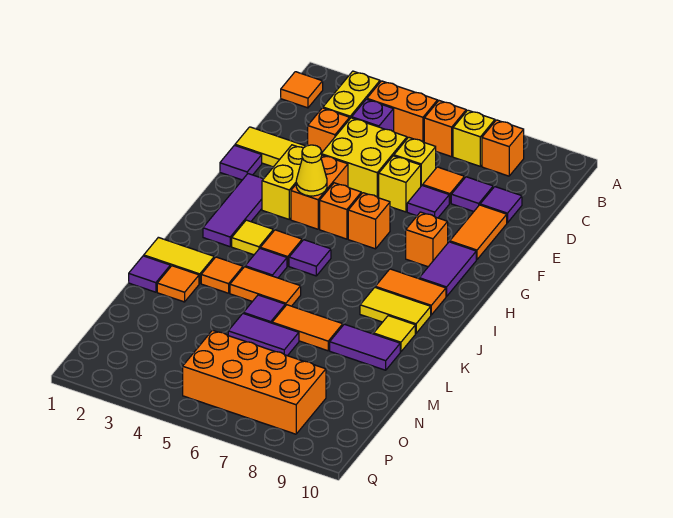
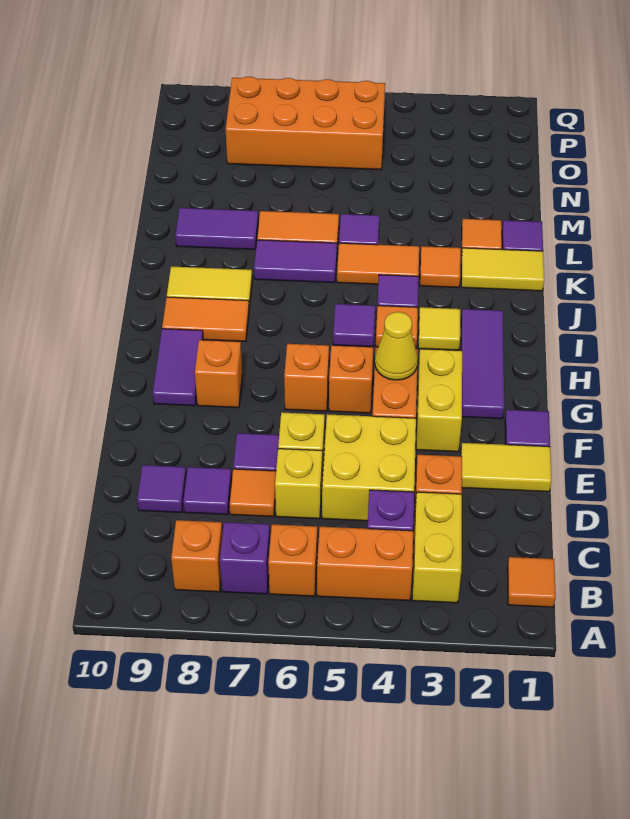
yellow 1x1 brick [453,110,495,166] -> purple 1x1 brick [220,522,270,594]
orange 1x2 tile [450,205,507,260] -> none
yellow 1x1 tile [374,316,415,352] -> none
purple 1x2 tile [228,314,299,356] -> purple 1x2 tile moved to [254,240,337,283]

